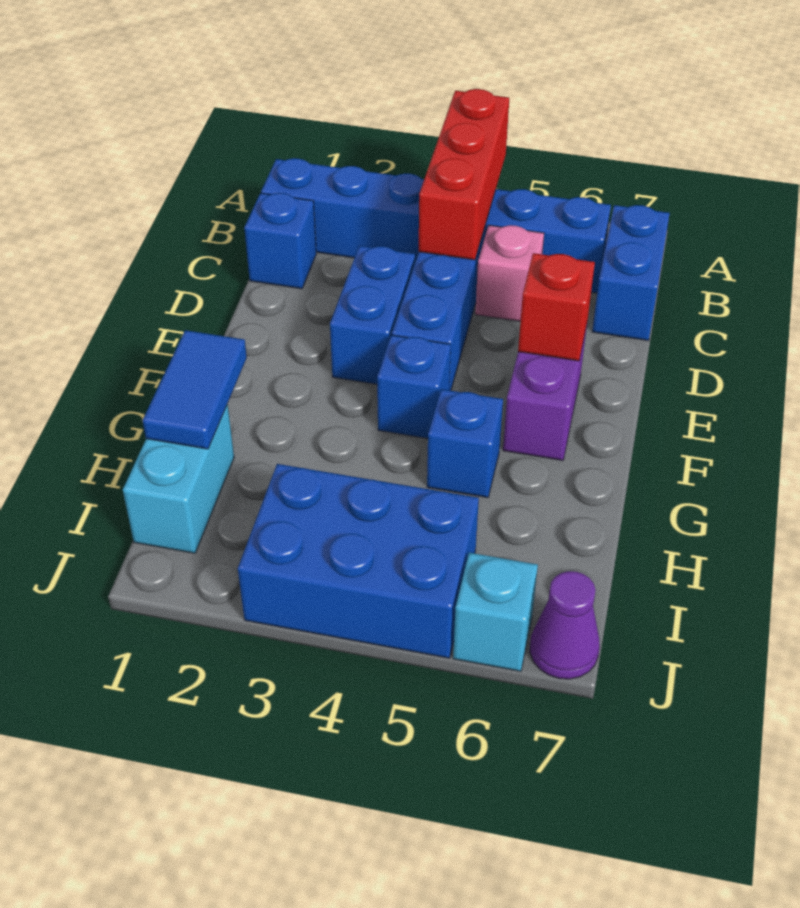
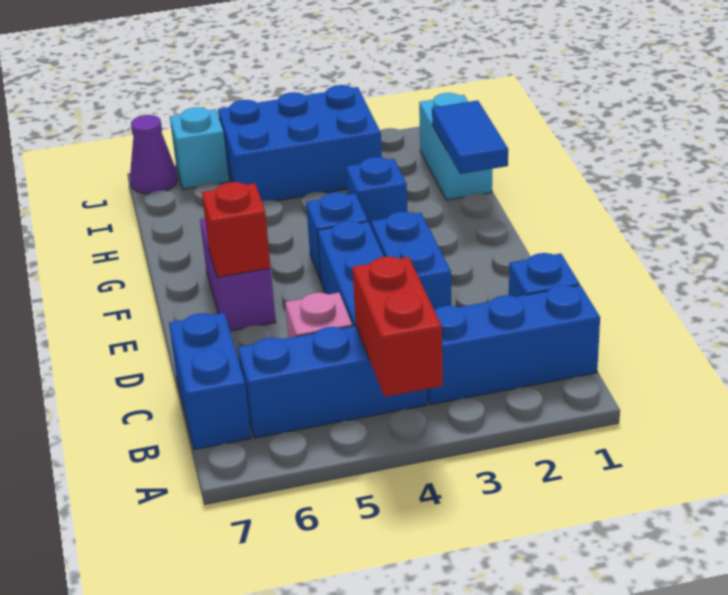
red 1x3 brick [419,89,509,260] -> red 1x2 brick [352,257,443,397]
blue 1x1 brick [427,389,503,498] -> blue 1x1 brick moved to [346,157,408,226]

